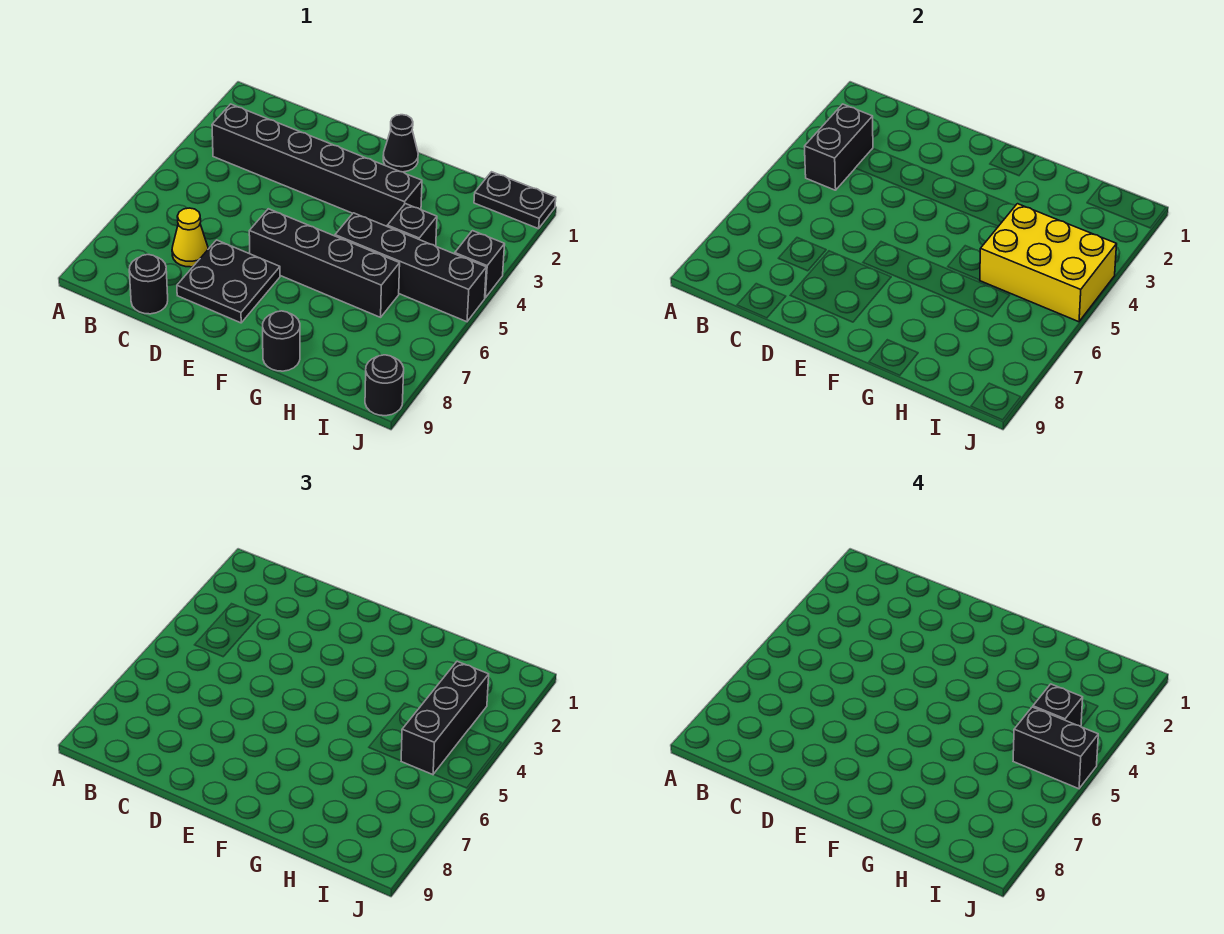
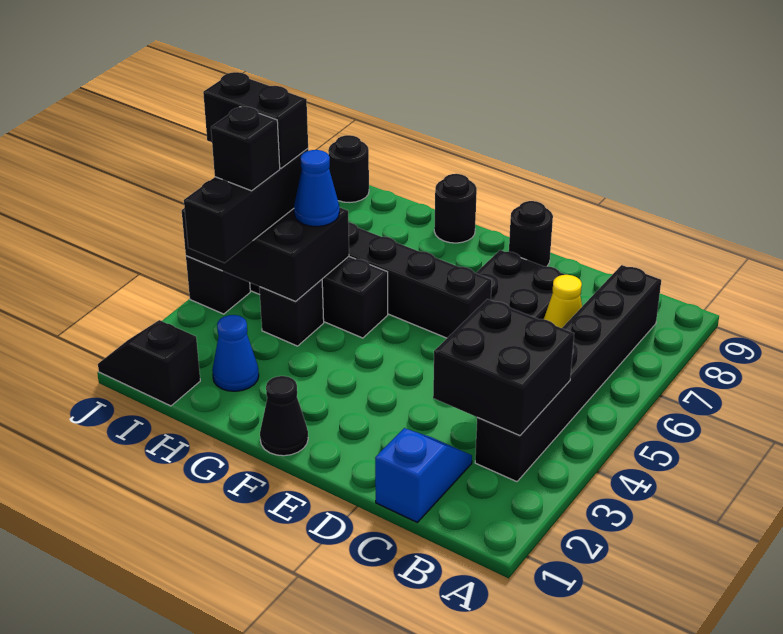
black 1x6 brick [212,104,422,226] -> black 1x6 brick turned to [475,265,661,482]
black 1x2 brick [805,104,873,190] -> black 2x2 brick [433,299,574,436]
none -> blue 1x2 slope [375,428,472,522]
black 1x1 round brick [129,255,168,314] -> black 1x1 round brick moved to [509,201,553,266]
none -> blue 1x1 cone [212,315,259,391]
yellow 2x3 brick [980,204,1117,322] -> black 2x3 brick [182,207,349,301]
none -> blue 1x1 cone [294,150,339,227]
black 1x2 plate [474,172,556,229] -> black 1x2 slope [98,320,200,406]

